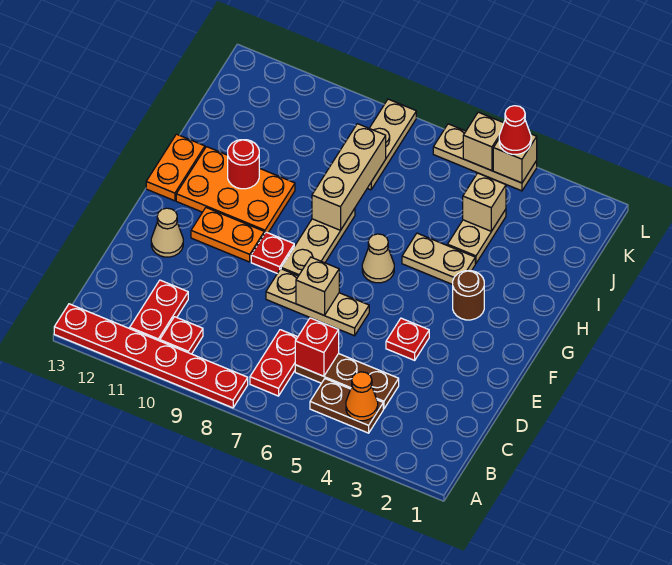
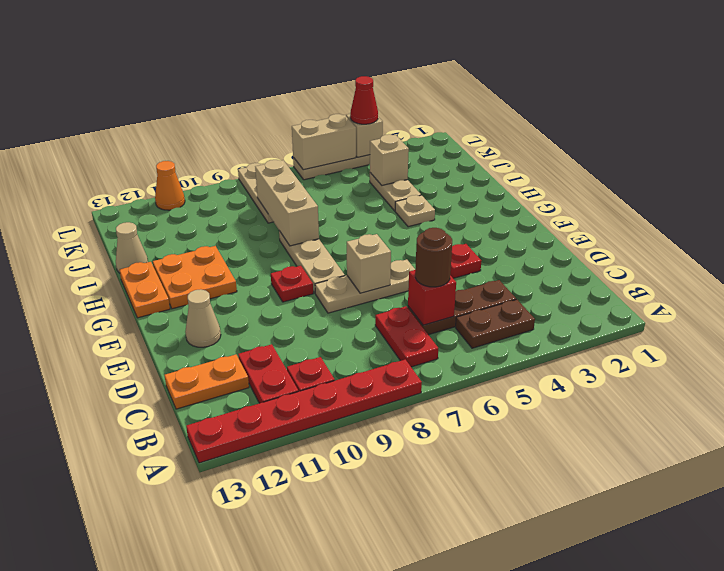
orange 1x1 cone [346,372,378,421] -> orange 1x1 cone moved to [155,161,185,210]
orange 1x2 plate [191,208,264,262] -> orange 1x2 plate moved to [164,355,249,409]
brown 1x1 round brick [453,271,484,320] -> brown 1x1 round brick moved to [415,228,452,287]
tan 1x1 cone [362,234,394,283] -> tan 1x1 cone moved to [116,222,148,273]
orange 2x3 plate [176,147,295,234] -> orange 2x2 plate [153,246,237,309]
tan 1x2 plate [402,233,475,285] -> tan 1x1 plate [395,195,435,227]
red 1x1 round brick [228,140,259,189] -> none
tan 1x1 brick [463,112,504,171] -> tan 1x2 brick [292,114,356,170]

